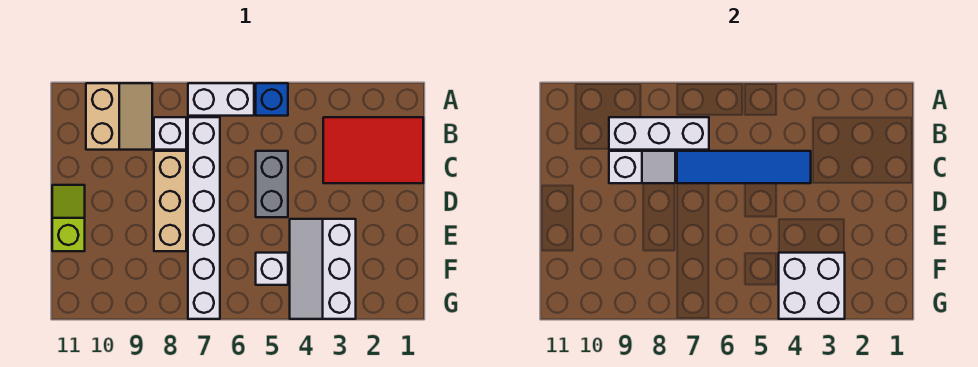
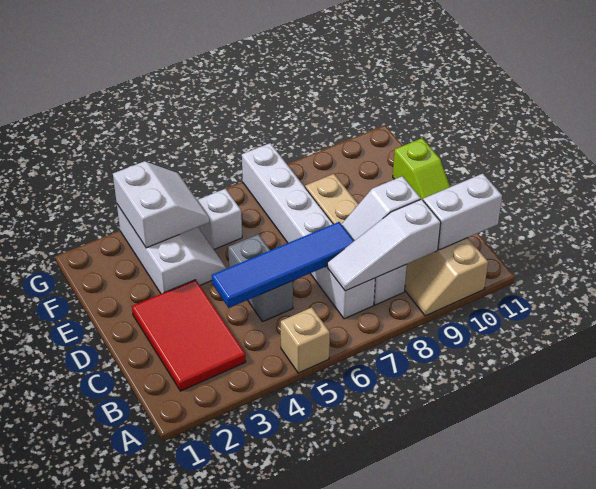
blue 1x1 brick [256,83,288,116] -> tan 1x1 brick [281,307,330,373]
white 1x2 brick [188,83,254,116] -> white 1x2 brick moved to [423,174,502,250]
red 2x3 tile [323,117,423,183] -> red 2x3 tile turned to [132,280,246,391]
white 1x3 brick [609,117,709,150] -> white 1x3 slope [327,199,441,291]
white 2x2 brick [779,253,845,319] -> white 2x2 slope [113,161,209,248]

